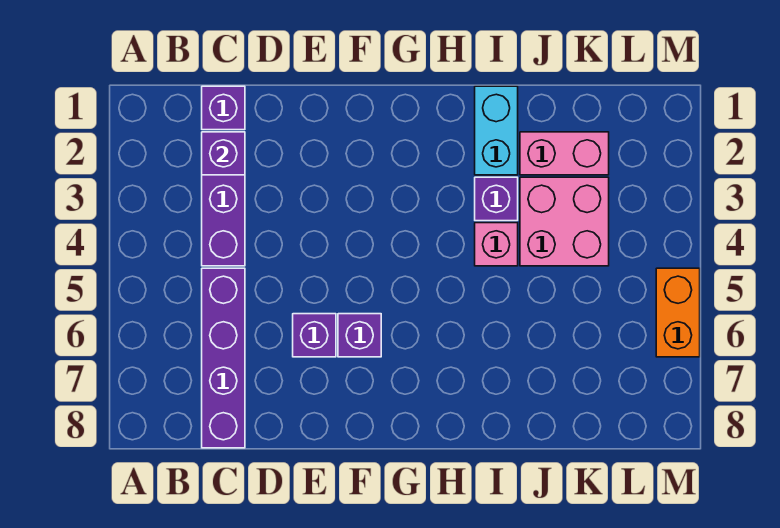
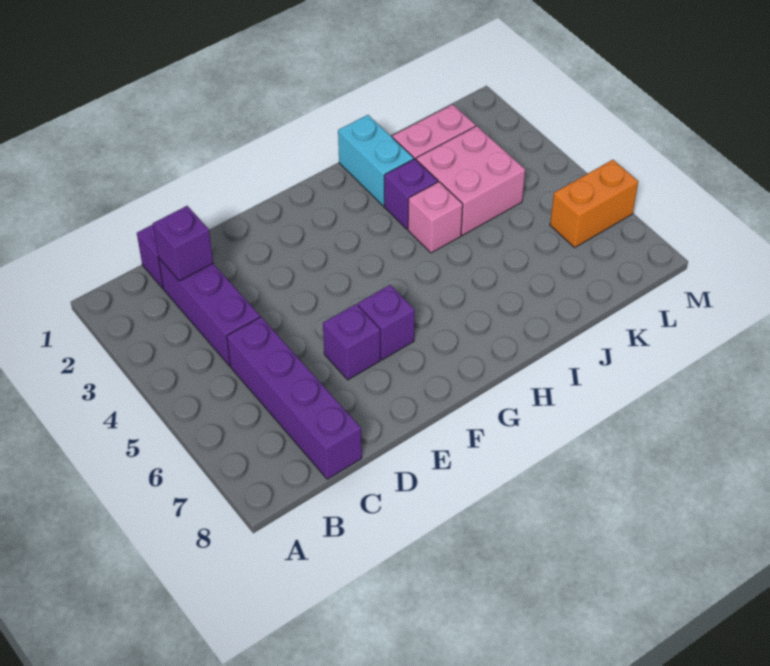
orange 1x2 brick [656,268,700,357] -> orange 1x2 brick turned to [550,160,638,247]

